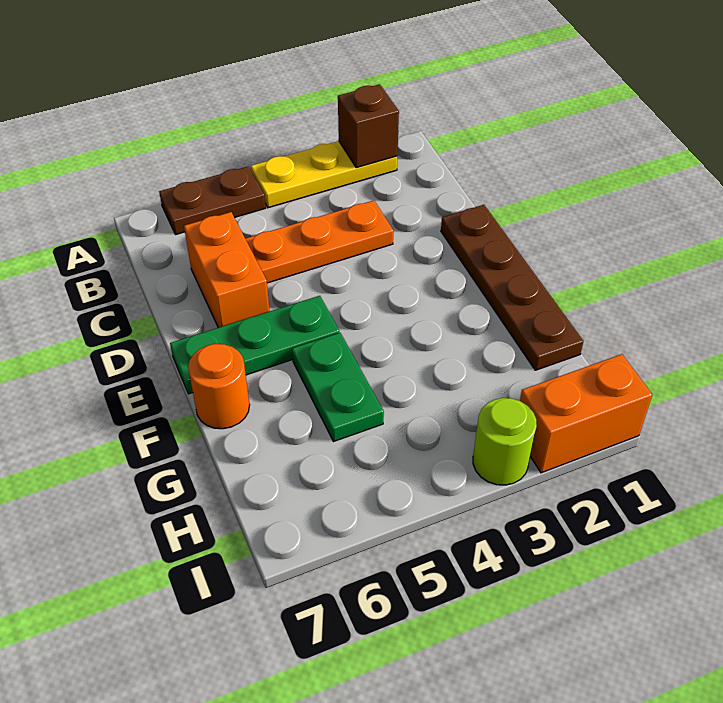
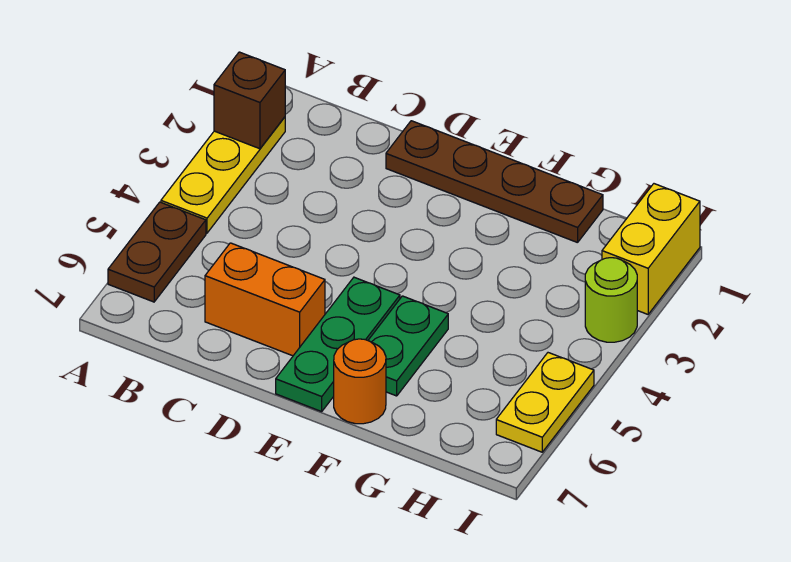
orange 1x3 plate [245,200,393,283] -> none
green 1x2 plate [292,333,384,442] -> green 1x2 plate turned to [368,296,448,396]
orange 1x2 brick [520,354,652,473] -> yellow 1x2 brick [602,184,700,314]
none -> yellow 1x2 plate [496,353,594,452]

